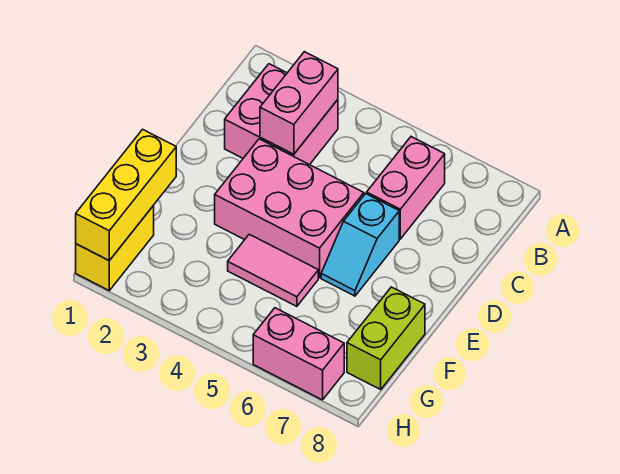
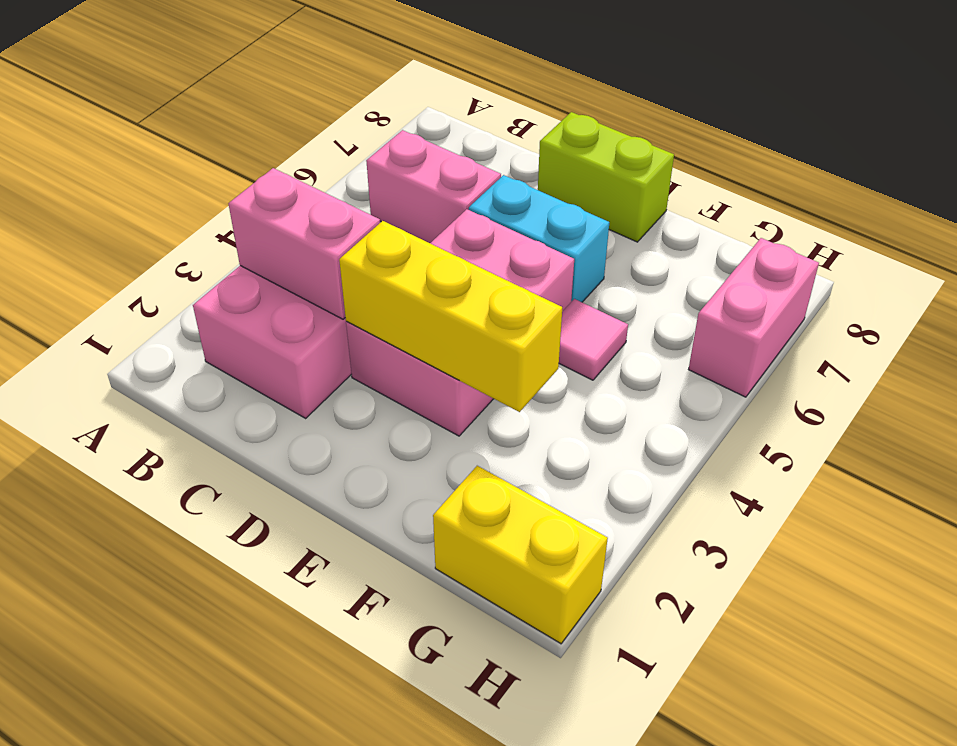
cyan 1x2 slope [321,194,399,296] -> cyan 1x2 brick [469,175,609,302]
yellow 1x3 brick [76,129,176,260] -> yellow 1x3 brick moved to [339,221,562,412]
pink 1x2 tile [228,234,318,306] -> pink 1x1 tile [559,299,628,380]
lime 1x2 brick [347,287,425,389] -> lime 1x2 brick moved to [538,112,674,242]

